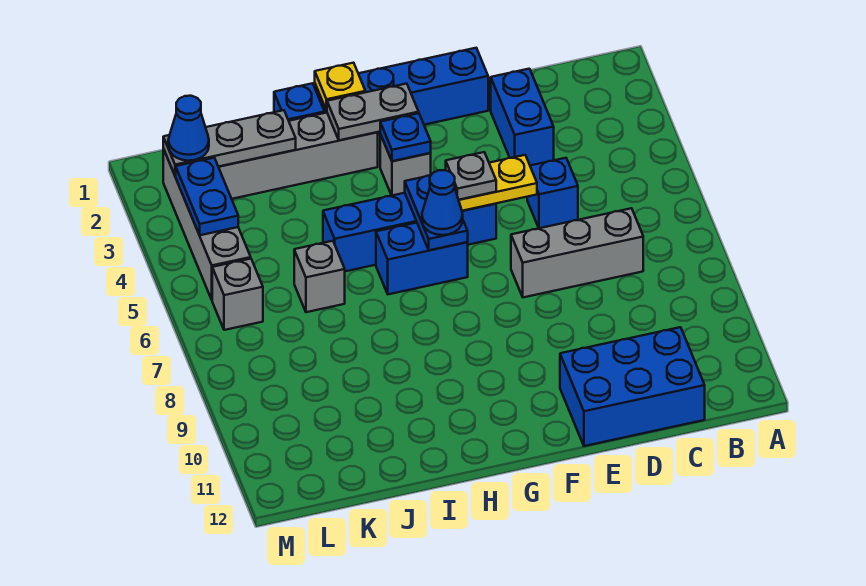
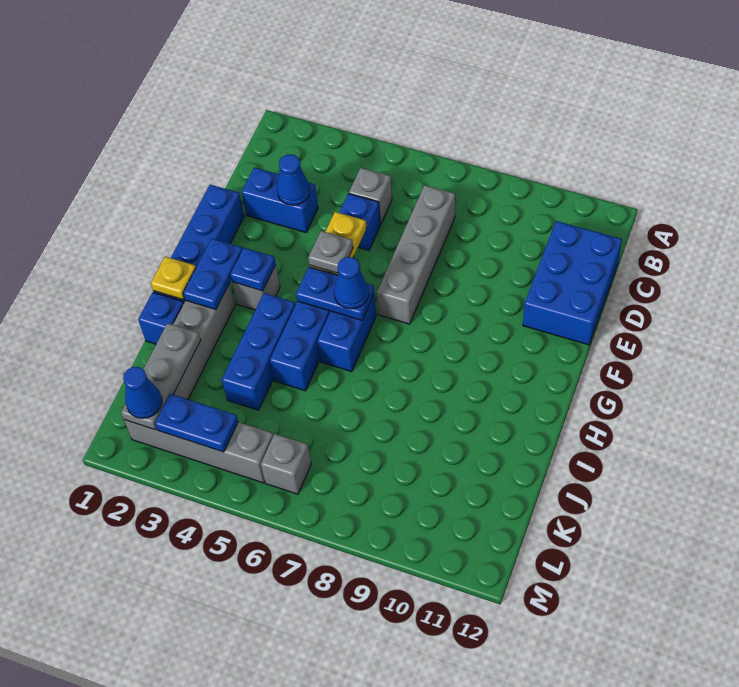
grey 1x3 brick [511,208,643,297] -> grey 1x4 brick [377,185,455,324]
none -> blue 1x1 cone [277,154,310,205]
grey 1x2 plate [327,84,419,140] -> blue 1x2 plate [183,238,242,309]
none -> blue 1x3 brick [222,293,295,410]
grey 1x1 brick [294,241,345,312] -> grey 1x1 brick moved to [349,168,392,224]

